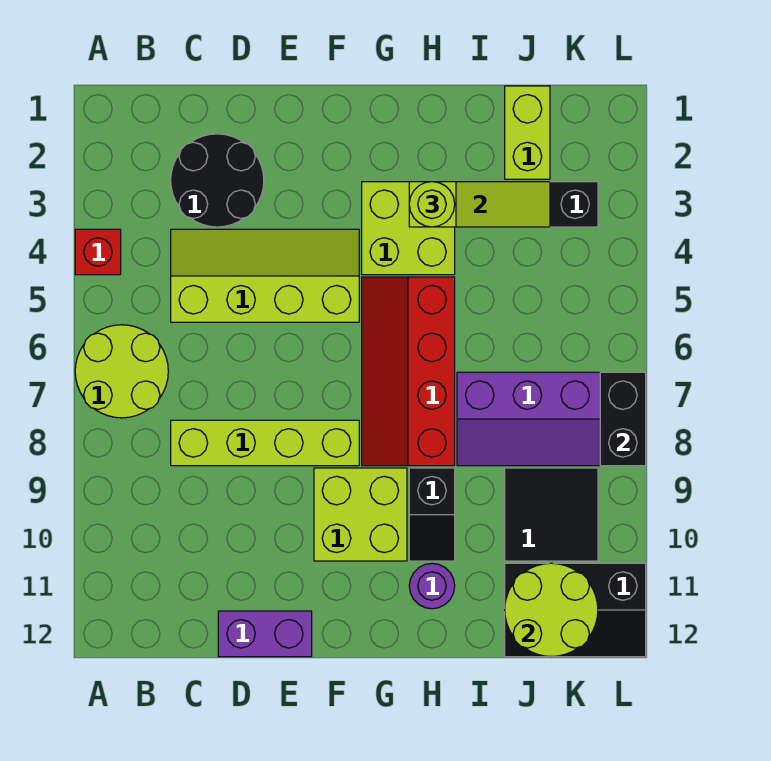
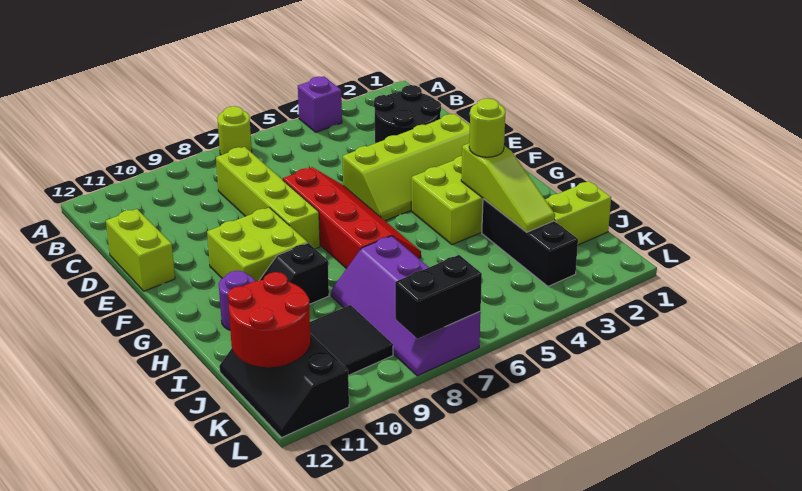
red 1x1 brick [75,229,121,275] -> purple 1x1 brick [298,77,342,132]
lime 2x2 round brick [75,325,168,418] -> lime 1x1 round brick [217,106,252,155]
lime 2x4 slope [171,229,359,322] -> lime 2x4 slope turned to [343,114,470,221]
purple 1x2 brick [218,611,312,657] -> lime 1x2 brick [106,209,175,291]
red 2x4 slope [362,277,455,466] -> red 2x4 slope turned to [283,167,421,269]
lime 2x2 round brick [505,563,598,657] -> red 2x2 round brick [228,272,311,367]

